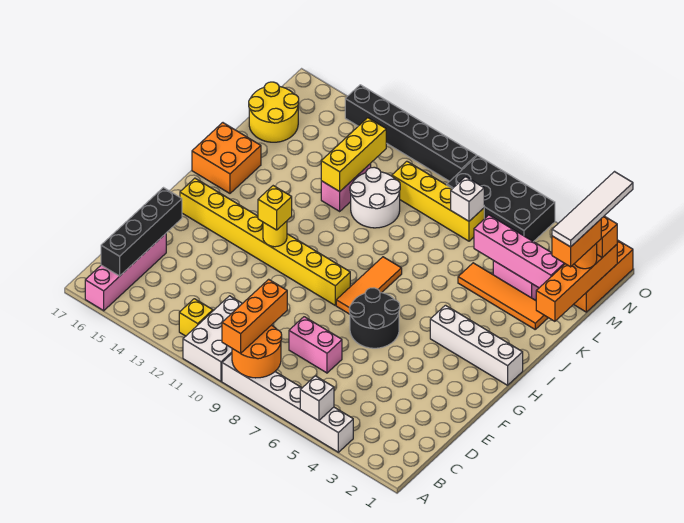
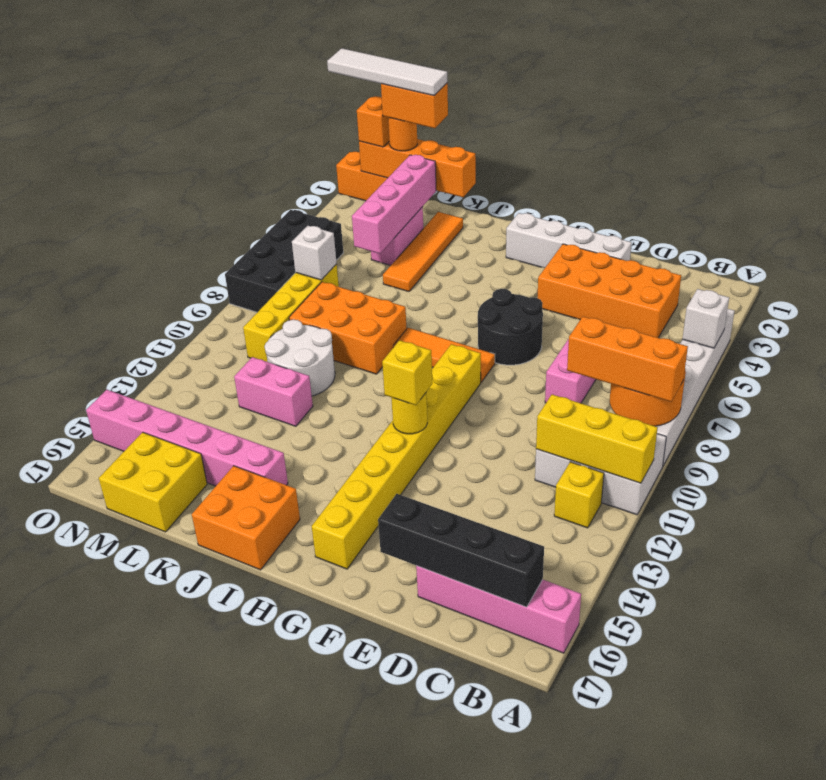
none -> orange 2x4 brick [538,244,681,338]
white 1x4 brick [430,305,523,385] -> white 1x4 brick turned to [506,213,632,268]
none -> orange 2x3 brick [289,282,407,374]
none -> pink 1x6 brick [86,390,288,486]
yellow 1x3 brick [321,118,386,192] -> yellow 1x3 brick moved to [536,394,658,483]
yellow 2x2 round brick [249,82,299,142] -> yellow 2x2 brick [99,432,207,532]
black 1x6 brick [345,85,477,181] -> none

